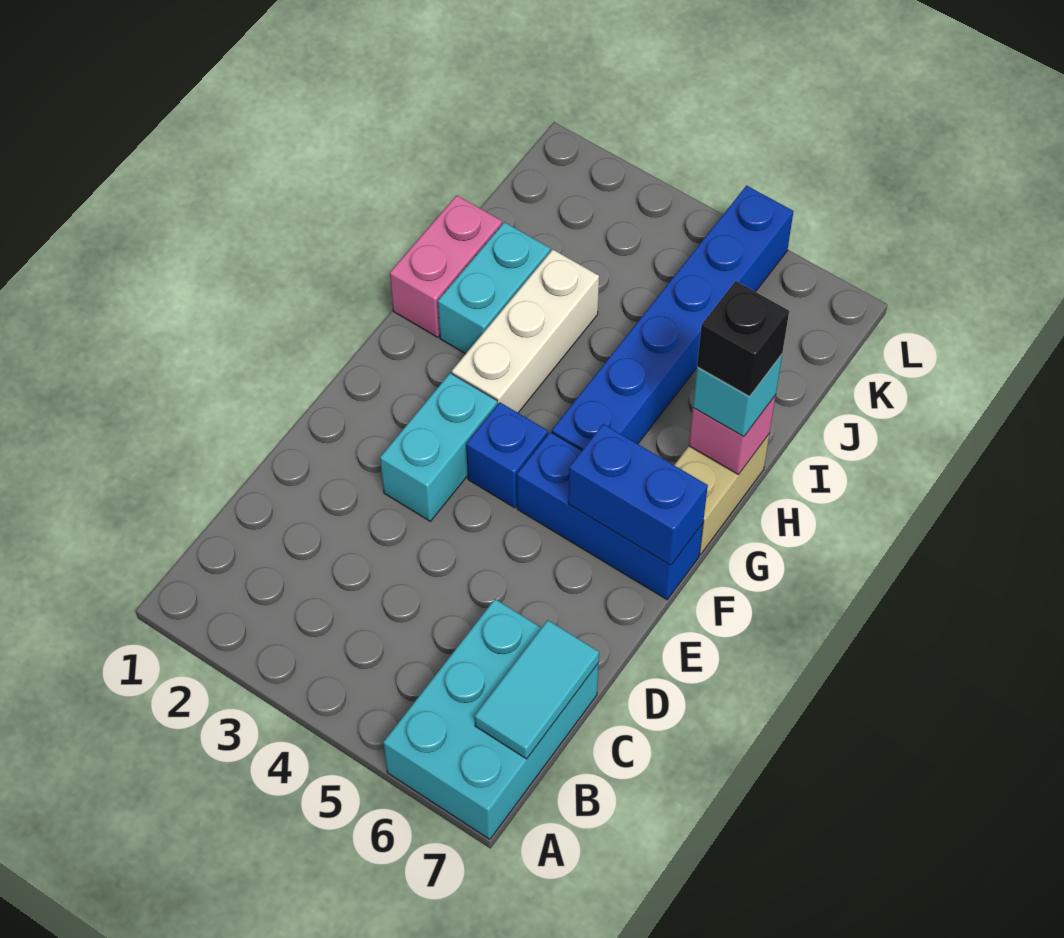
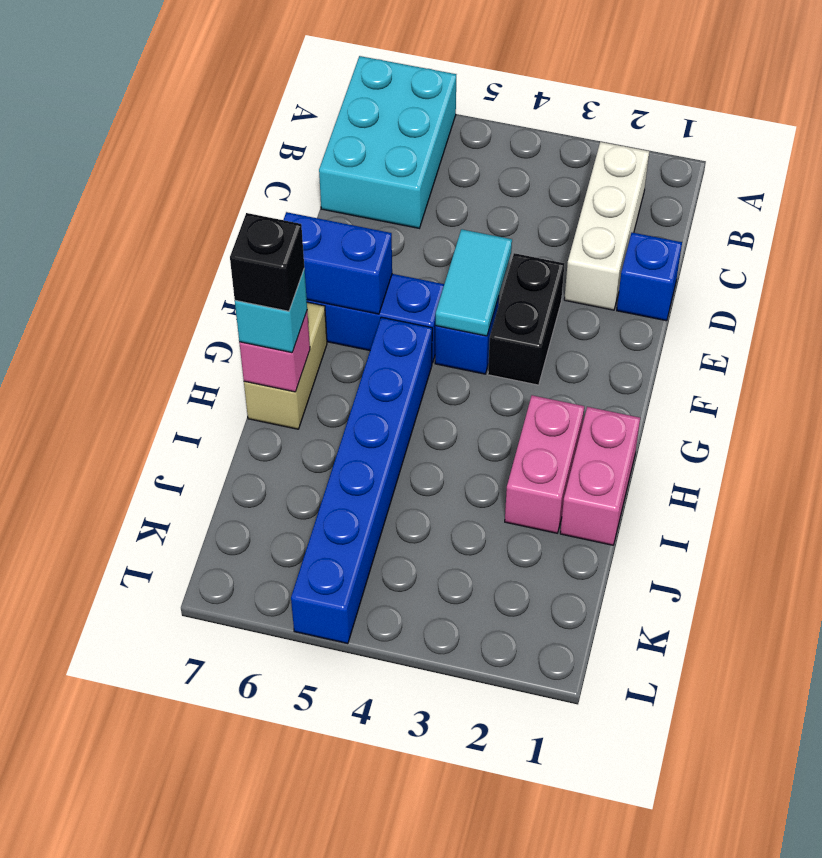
cyan 1x2 tile [475,620,599,759] -> cyan 1x2 tile moved to [436,229,512,336]
none -> blue 1x1 brick [617,233,682,321]
cyan 1x2 brick [380,373,497,521] -> black 1x2 brick [488,253,564,385]
white 1x3 brick [452,250,599,413] -> white 1x3 brick moved to [564,142,649,310]
cyan 1x2 brick [438,222,550,354] -> pink 1x2 brick [505,395,584,533]

